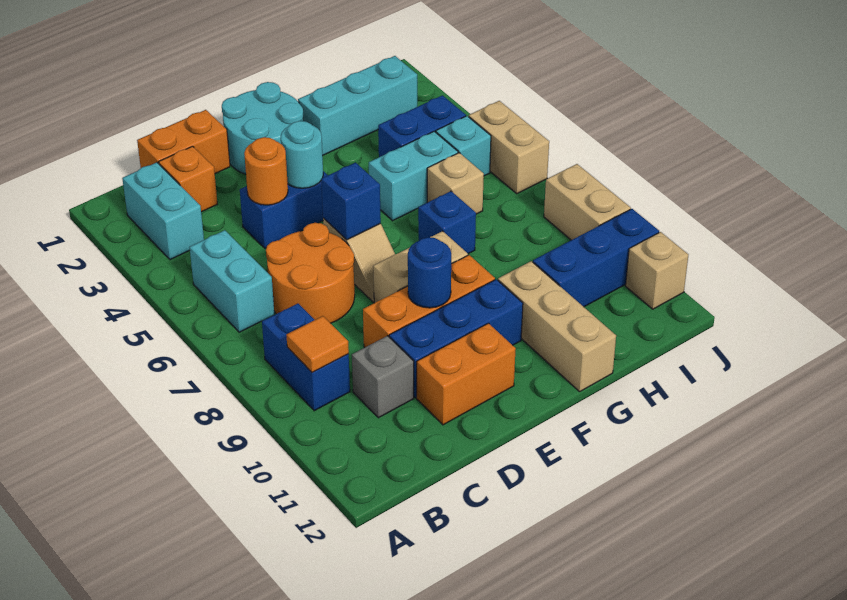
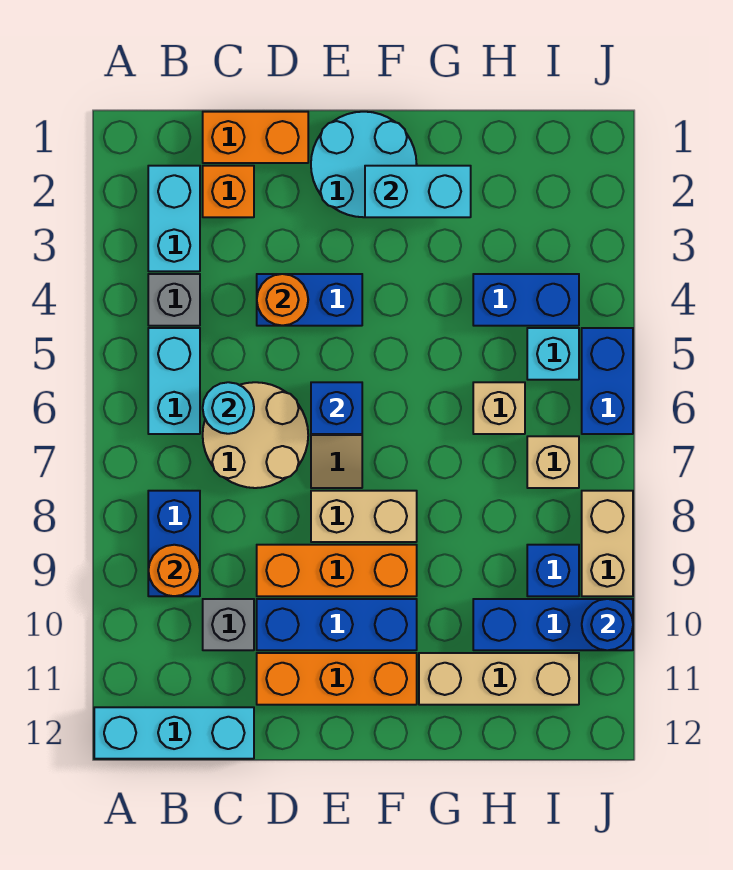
none -> grey 1x1 brick [148,274,200,326]
orange 1x1 tile [286,316,349,373] -> orange 1x1 round brick [148,545,200,596]
orange 2x2 round brick [266,223,355,323] -> tan 2x2 round brick [203,382,308,488]
orange 1x2 brick [417,323,516,425] -> orange 1x3 brick [257,653,417,705]
cyan 1x1 round brick [281,121,323,188] -> cyan 1x1 round brick moved to [203,382,254,434]
blue 1x1 round brick [408,237,451,308] -> blue 1x1 round brick moved to [582,599,633,650]
cyan 1x3 brick [298,56,417,156] -> cyan 1x3 brick moved to [94,707,254,759]
cyan 1x2 brick [369,131,458,221] -> cyan 1x2 brick moved to [365,166,471,217]
blue 1x1 brick [418,191,476,254] -> blue 1x1 brick moved to [527,545,579,596]
tan 1x3 brick [498,261,616,392] -> tan 1x3 brick turned to [419,653,579,705]
tan 1x2 brick [469,101,549,194] -> blue 1x2 brick [582,328,633,434]
tan 1x1 brick [626,232,688,309] -> tan 1x1 brick moved to [527,436,579,488]

